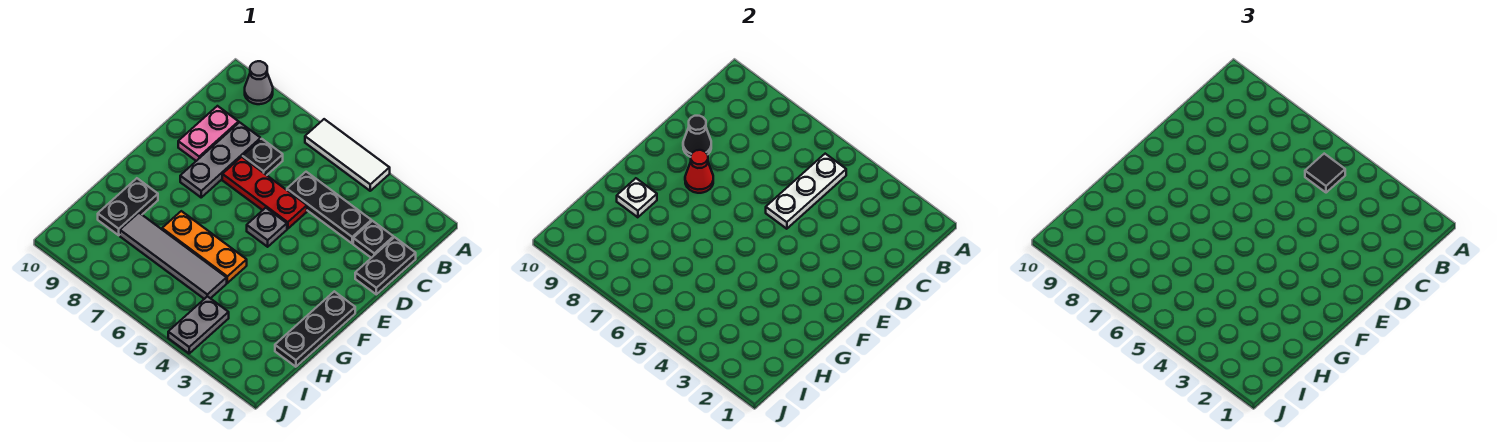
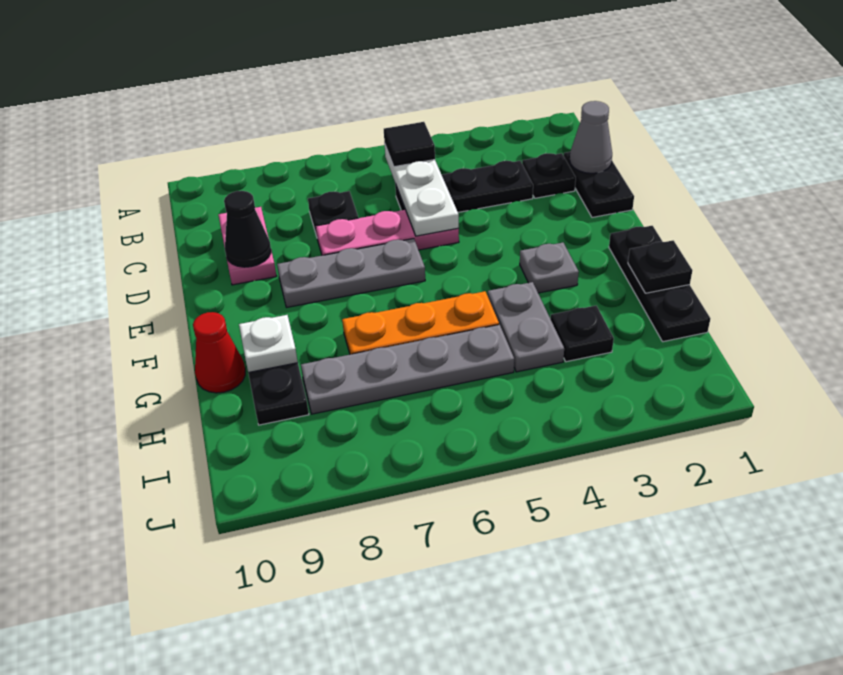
white 1x3 tile [305,119,390,191] -> none
grey 1x1 cone [245,61,273,104] -> grey 1x1 cone moved to [570,101,612,173]
grey 1x3 plate [180,122,261,197] -> grey 1x3 plate turned to [277,239,425,307]
red 1x3 plate [222,157,307,229] -> pink 1x3 plate [316,210,459,255]
grey 1x1 plate [247,208,287,247] -> grey 1x1 plate moved to [520,243,579,293]
red 1x1 cone [685,150,713,193] -> red 1x1 cone moved to [193,312,245,393]
none -> black 1x1 plate [628,240,692,293]
none -> black 1x1 plate [551,306,614,362]
grey 1x4 tile [120,213,227,299] -> grey 1x4 plate [301,325,514,414]
grey 1x2 plate [168,296,229,353] -> grey 1x2 plate moved to [488,282,564,372]

